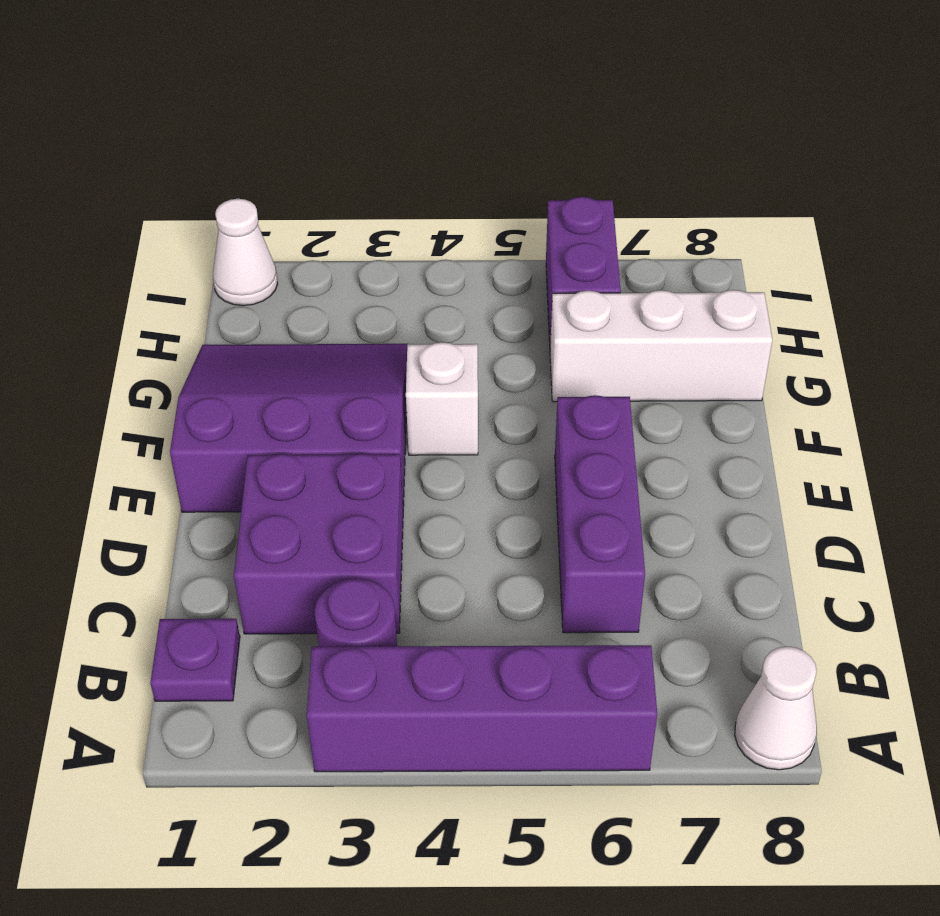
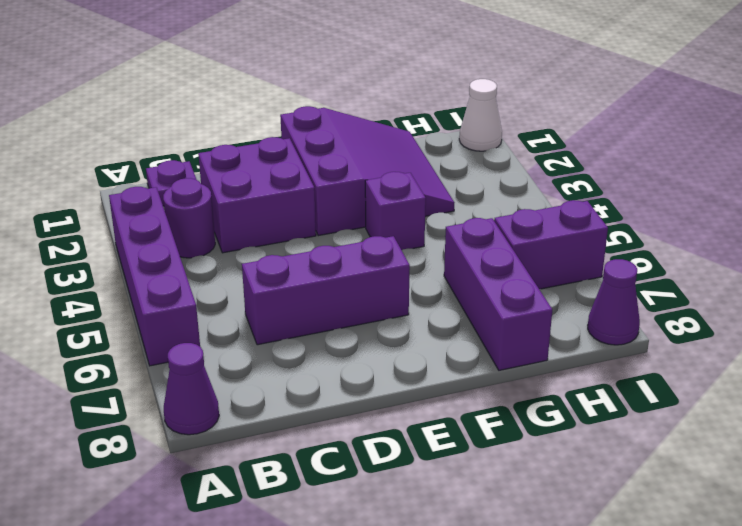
white 1x1 cone [735,646,817,770] -> purple 1x1 cone [164,343,219,435]
white 1x1 brick [406,342,478,455] -> purple 1x1 brick [365,172,426,250]
white 1x3 brick [550,290,772,402] -> purple 1x3 brick [444,218,552,370]
none -> purple 1x1 cone [588,259,640,345]

